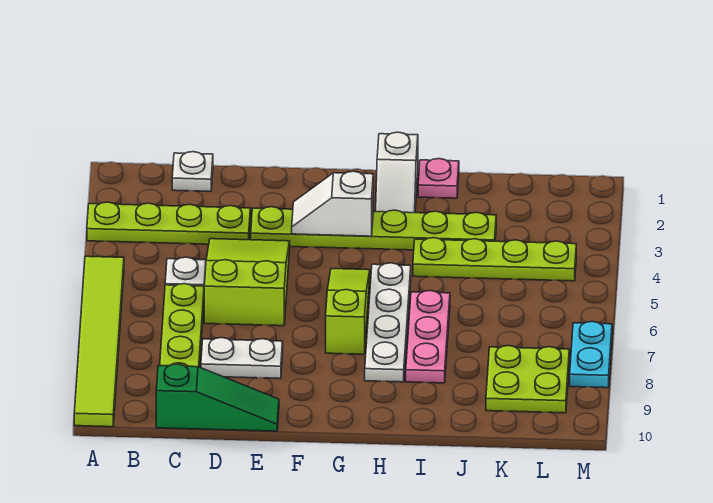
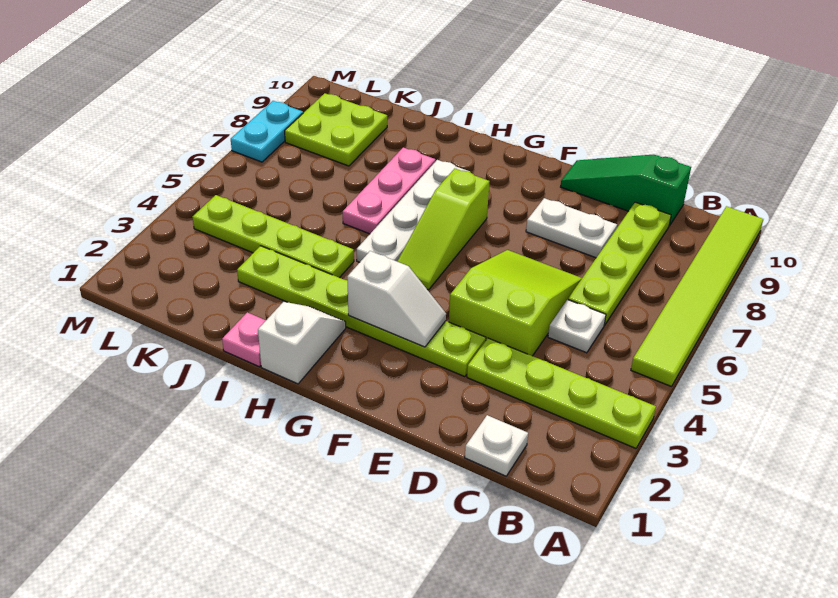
lime 2x3 slope [204,239,290,326] -> lime 2x3 slope turned to [449,250,582,356]

